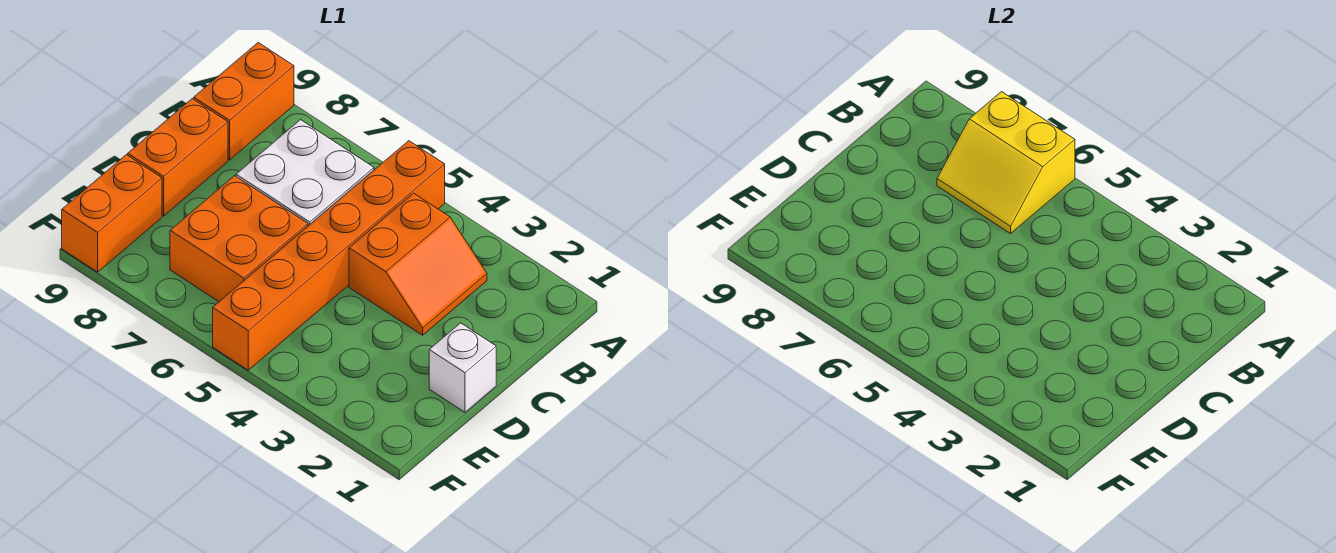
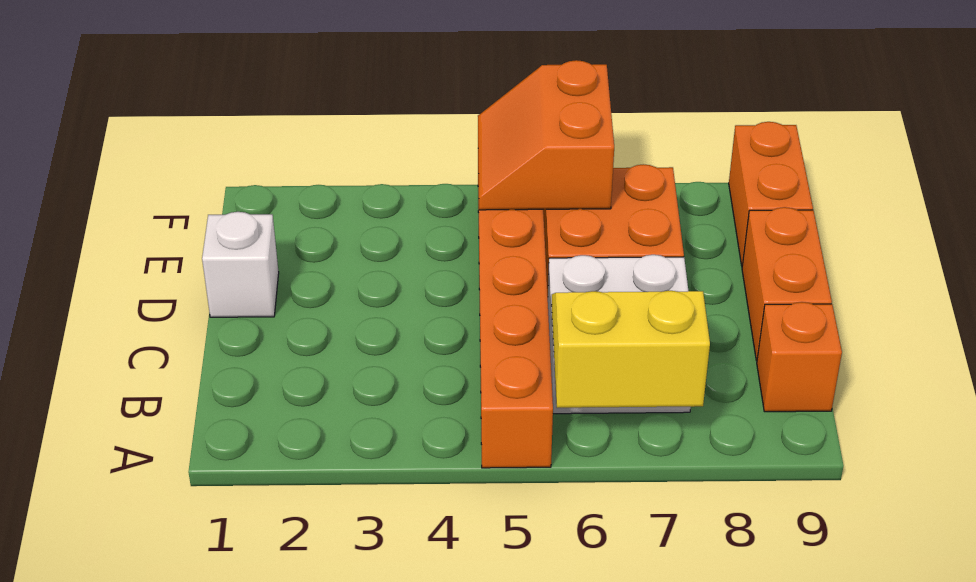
orange 1x2 brick [194,43,294,160] -> orange 1x1 brick [757,302,842,412]
orange 2x2 slope [349,193,487,335] -> orange 2x2 slope moved to [478,60,614,210]

